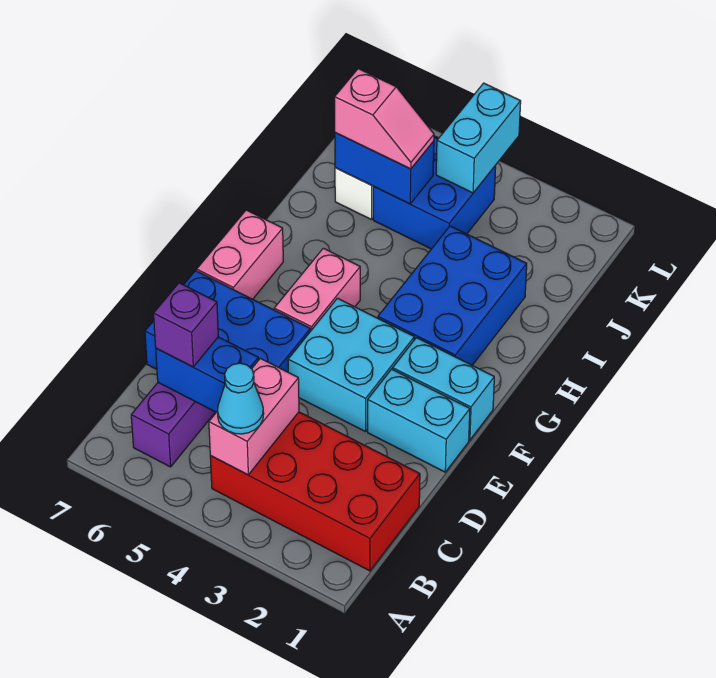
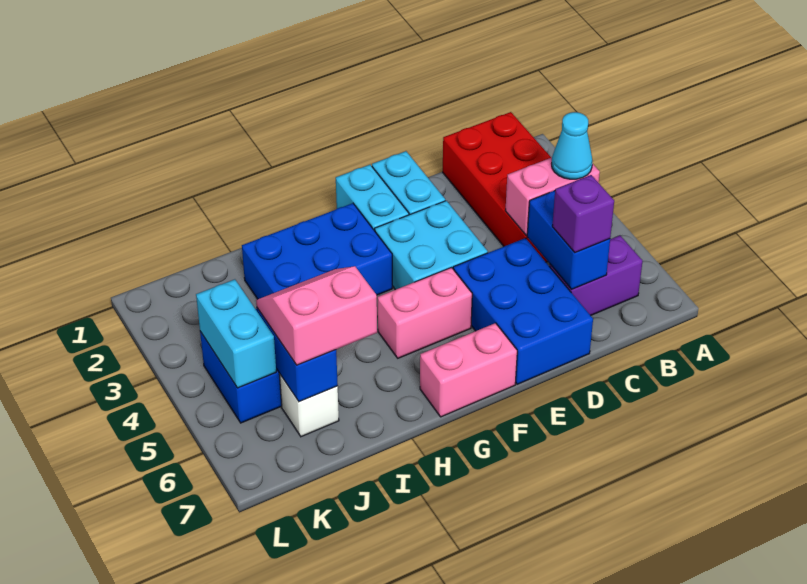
pink 1x2 slope [335,69,434,169] -> pink 2x2 slope [256,266,377,365]
cyan 1x2 brick [436,83,521,193] -> cyan 1x2 brick turned to [196,279,276,388]

